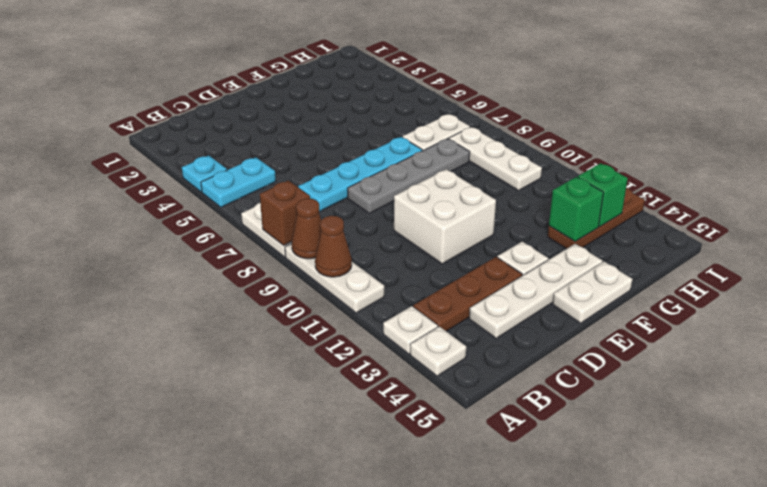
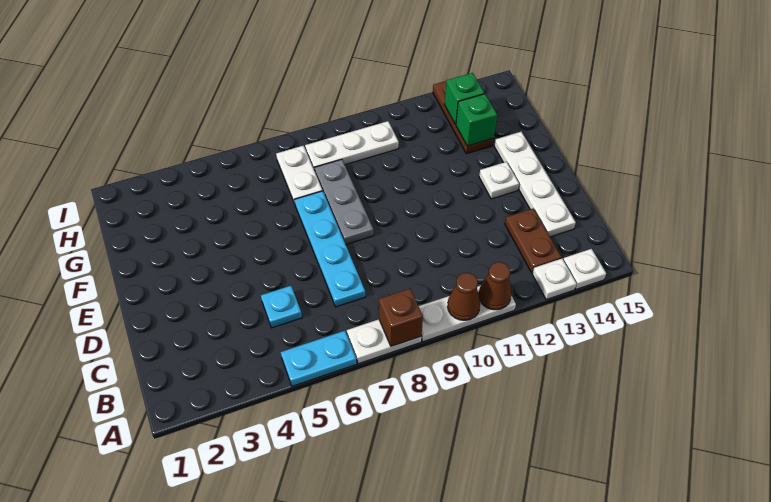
cyan 1x1 plate [182,155,227,192] -> cyan 1x1 plate moved to [261,286,302,328]
cyan 1x2 plate [201,157,276,207] -> cyan 1x2 plate turned to [281,331,357,386]
brown 1x1 cone [292,198,321,259] -> brown 1x1 cone moved to [479,262,511,310]
brown 1x3 plate [413,257,522,331] -> brown 1x2 plate [505,208,561,273]
grey 1x4 plate [348,139,470,213] -> grey 1x3 plate [315,159,374,244]
white 2x2 brick [394,169,496,264] -> none
white 1x2 plate [552,262,632,323] -> none

